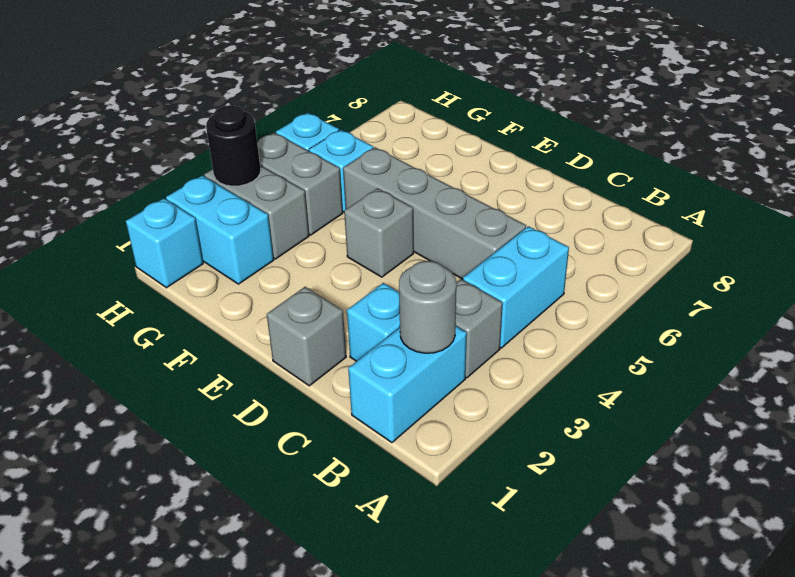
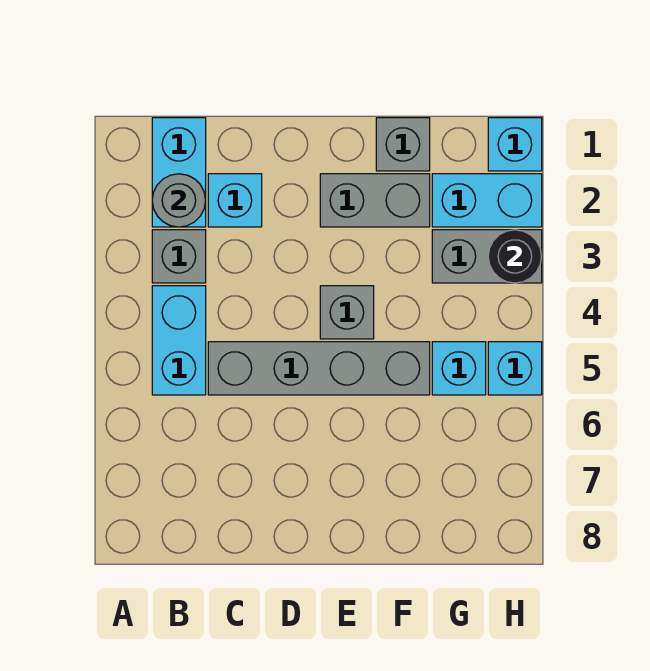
grey 1x1 brick [267,287,346,386] -> grey 1x1 brick moved to [376,118,430,171]
grey 1x2 brick [257,133,343,235] -> grey 1x2 brick moved to [320,174,430,227]

